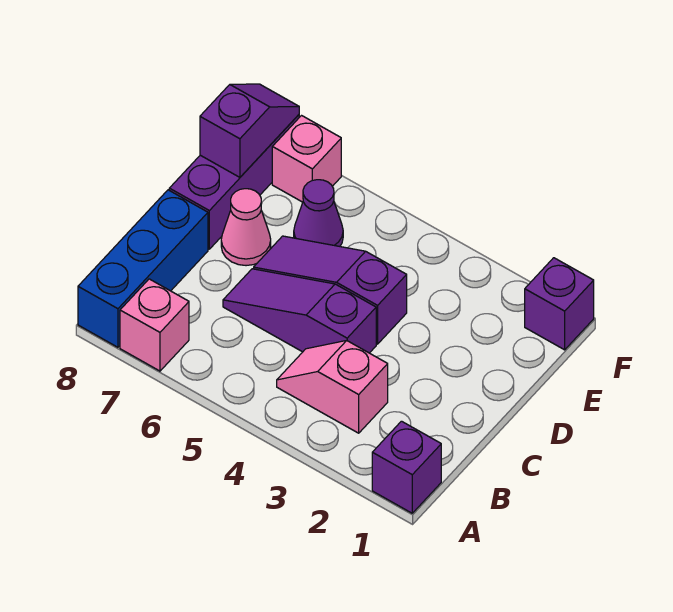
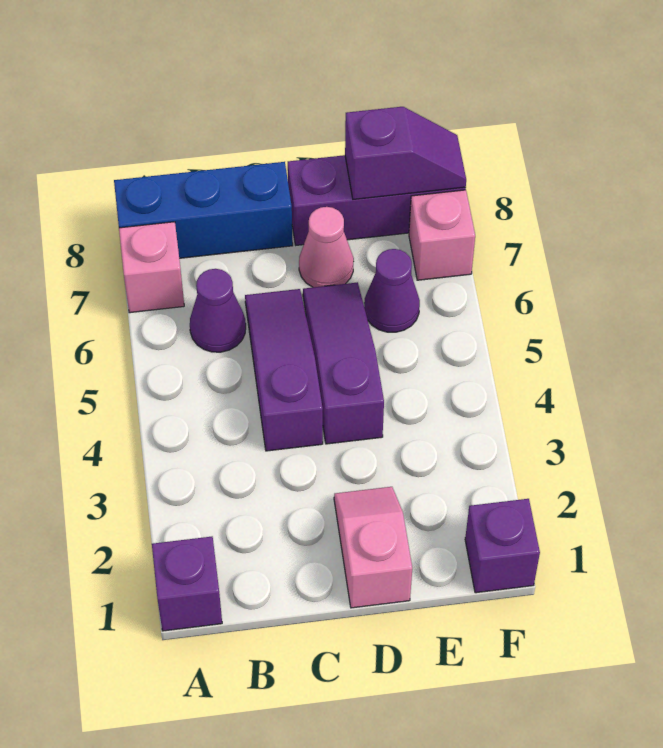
pink 1x2 slope [277,341,388,433] -> pink 1x2 slope moved to [334,487,412,608]
none -> purple 1x1 cone [190,269,246,352]

